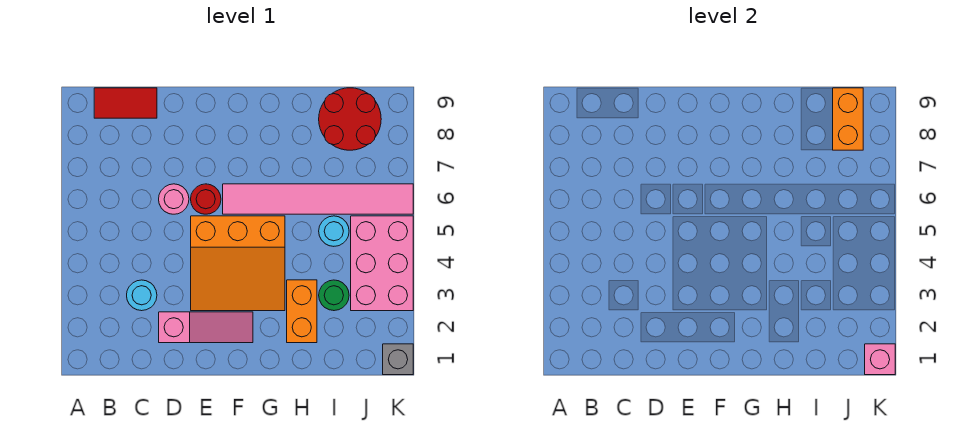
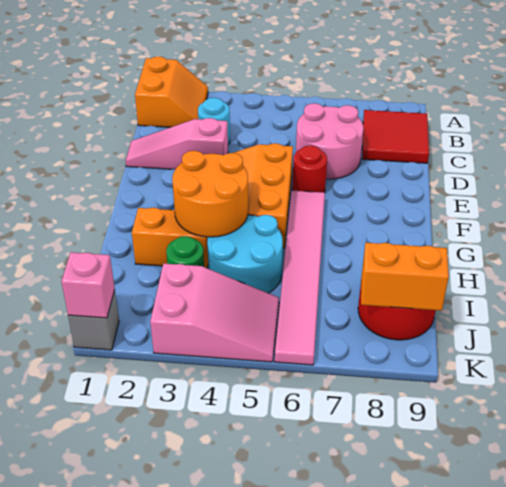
none -> orange 2x2 slope [135,56,208,127]
red 1x2 tile [94,88,157,118] -> red 2x2 tile [362,110,429,163]
pink 1x3 slope [159,312,253,343] -> pink 1x3 slope turned to [126,118,228,169]
pink 1x1 round brick [159,184,189,214] -> pink 2x2 round brick [296,103,364,179]
none -> orange 2x2 round brick [172,151,248,237]
cyan 1x1 round brick [319,216,349,246] -> cyan 2x2 round brick [207,215,283,293]
pink 2x3 brick [351,216,413,311] -> pink 2x3 slope [150,264,279,362]

